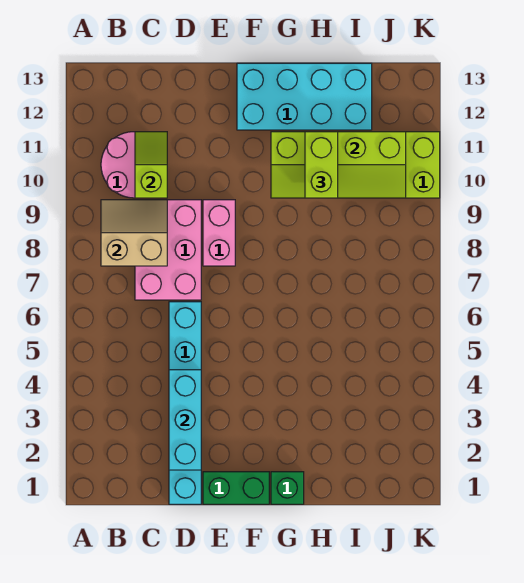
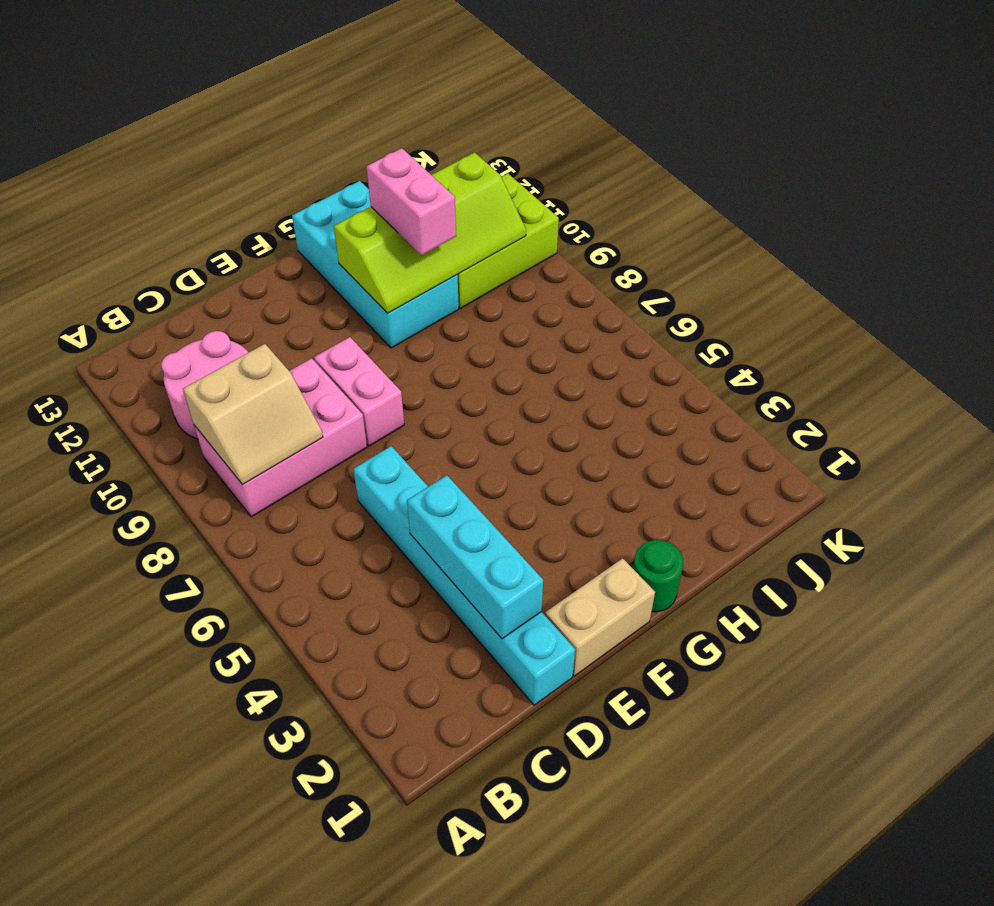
tan 2x2 slope [101,200,167,266] -> tan 2x2 slope turned to [183,344,323,485]
pink 2x3 brick [135,200,201,300] -> pink 2x3 brick turned to [194,358,367,517]
lime 1x2 slope [135,132,167,198] -> none
green 1x2 brick [203,472,269,504] -> tan 1x2 brick [545,558,655,676]
cyan 2x4 brick [237,63,372,130] -> cyan 2x4 brick turned to [292,181,459,348]
green 1x1 brick [271,472,304,504] -> green 1x1 round brick [633,540,683,612]
lime 1x2 brick [305,132,338,198] -> pink 1x2 brick [366,148,456,255]

